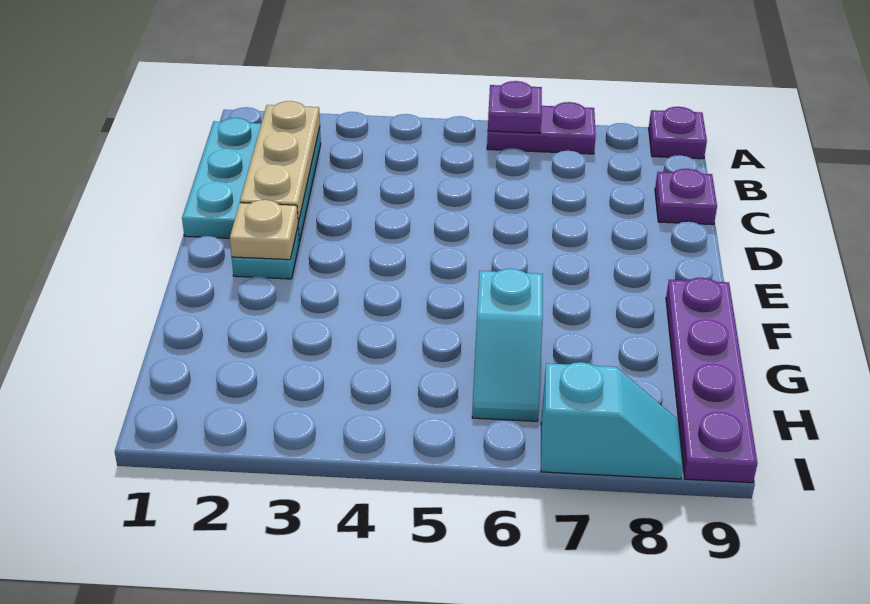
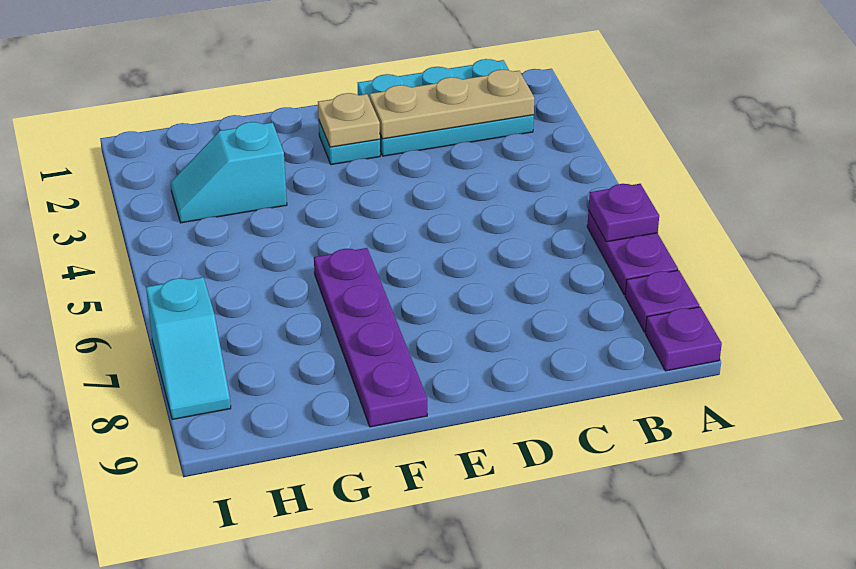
purple 1x1 plate [655,169,717,225] -> purple 1x1 plate moved to [625,270,699,332]
purple 1x4 plate [666,278,757,483] -> purple 1x4 plate turned to [314,248,427,427]
cyan 1x2 slope [472,269,543,421] -> cyan 1x2 slope moved to [171,122,287,223]

